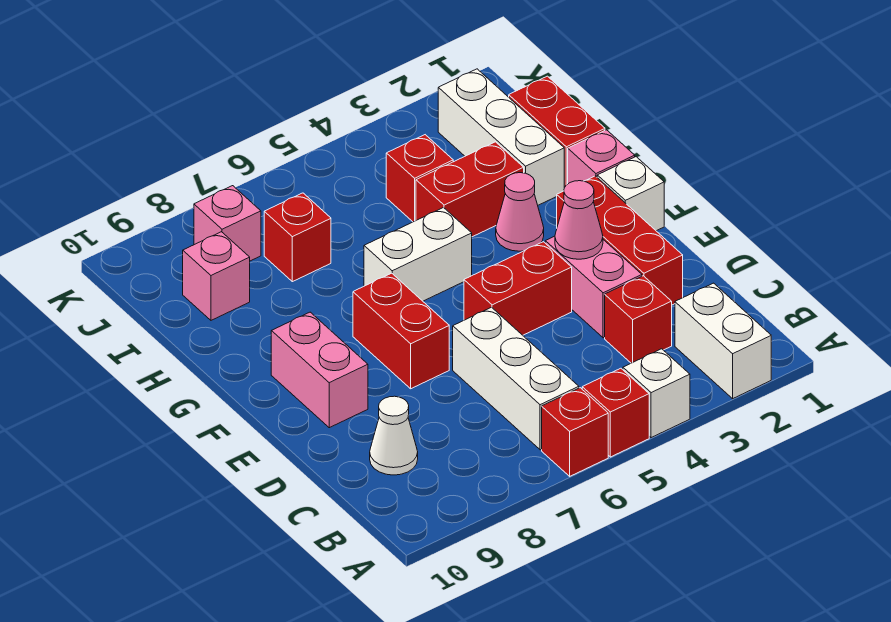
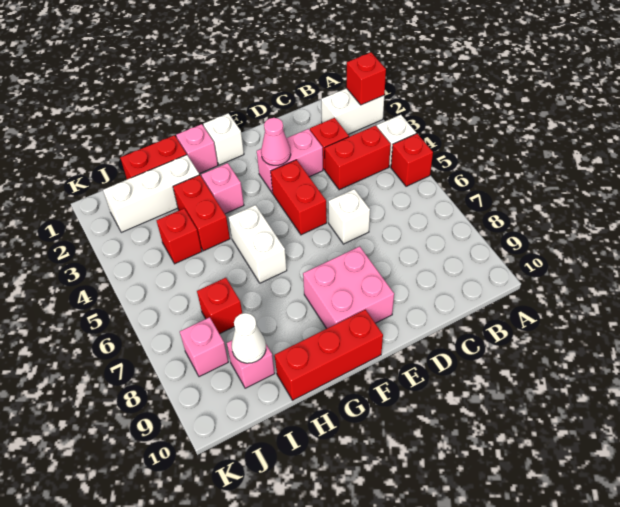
red 1x1 brick [542,388,608,476] -> red 1x1 brick moved to [346,52,386,105]
white 1x3 brick [453,307,579,450] -> white 1x1 brick [328,189,370,244]
white 1x1 cone [370,396,418,475] -> white 1x1 cone moved to [232,313,266,363]
red 1x3 brick [557,176,683,305] -> red 1x3 brick moved to [275,310,383,400]
red 1x2 brick [353,273,449,389] -> red 1x2 brick moved to [325,126,391,190]
pink 1x2 brick [271,312,368,428] -> pink 2x2 brick [303,246,394,329]
pink 1x1 cone [496,173,544,251] -> pink 1x1 brick [201,163,244,214]

